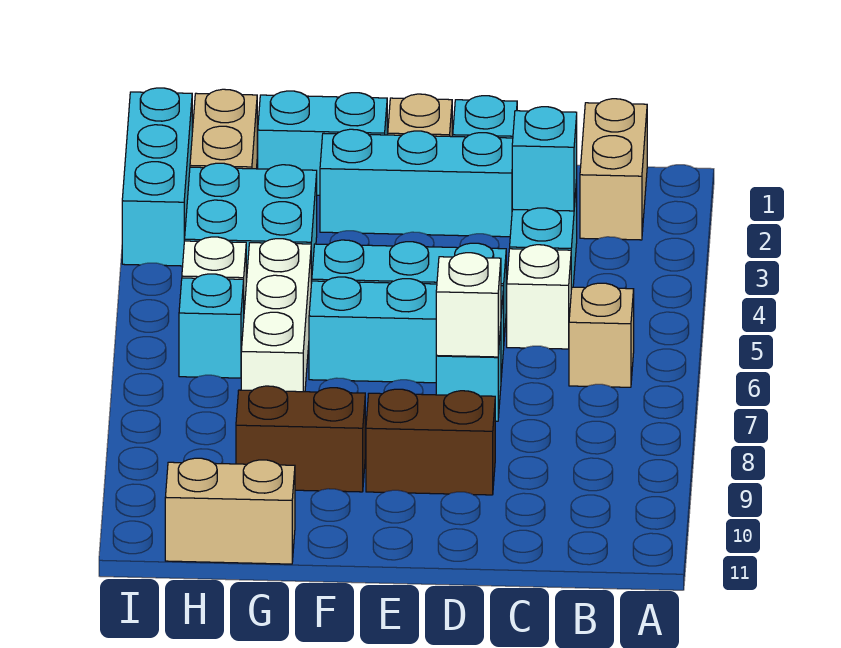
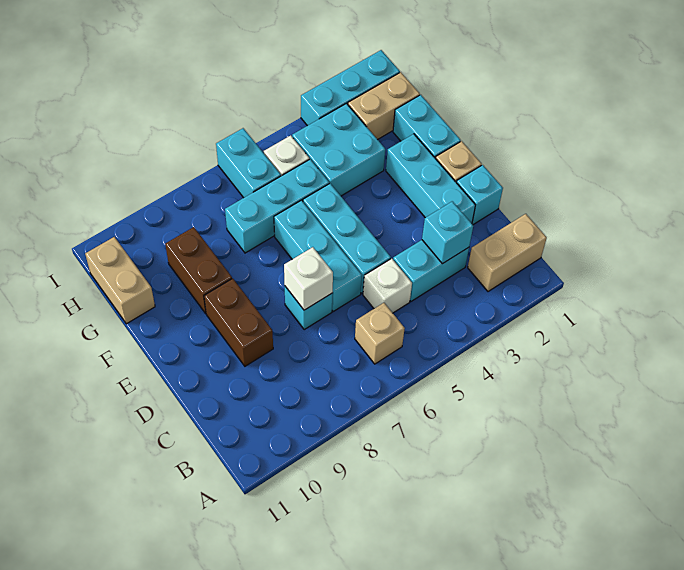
white 1x3 brick [241,239,311,392] -> cyan 1x3 brick [225,159,329,253]
cyan 1x1 brick [179,274,244,378] -> cyan 1x2 brick [216,128,281,198]

